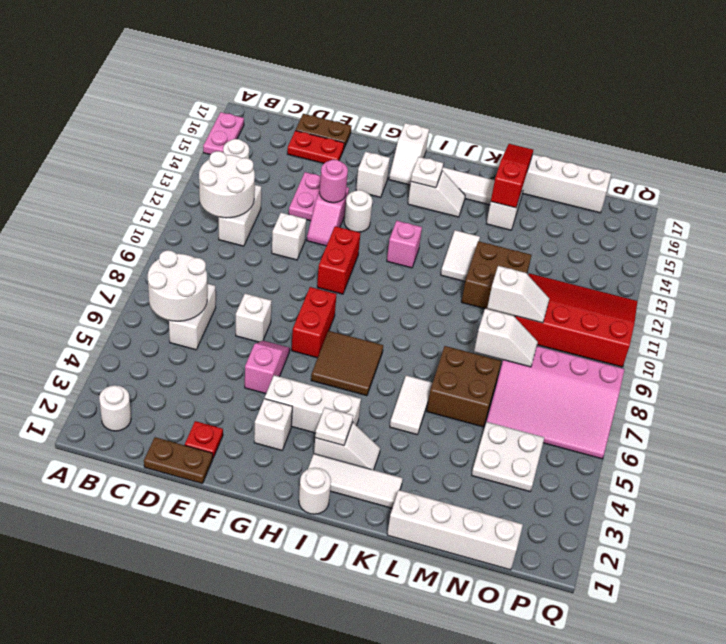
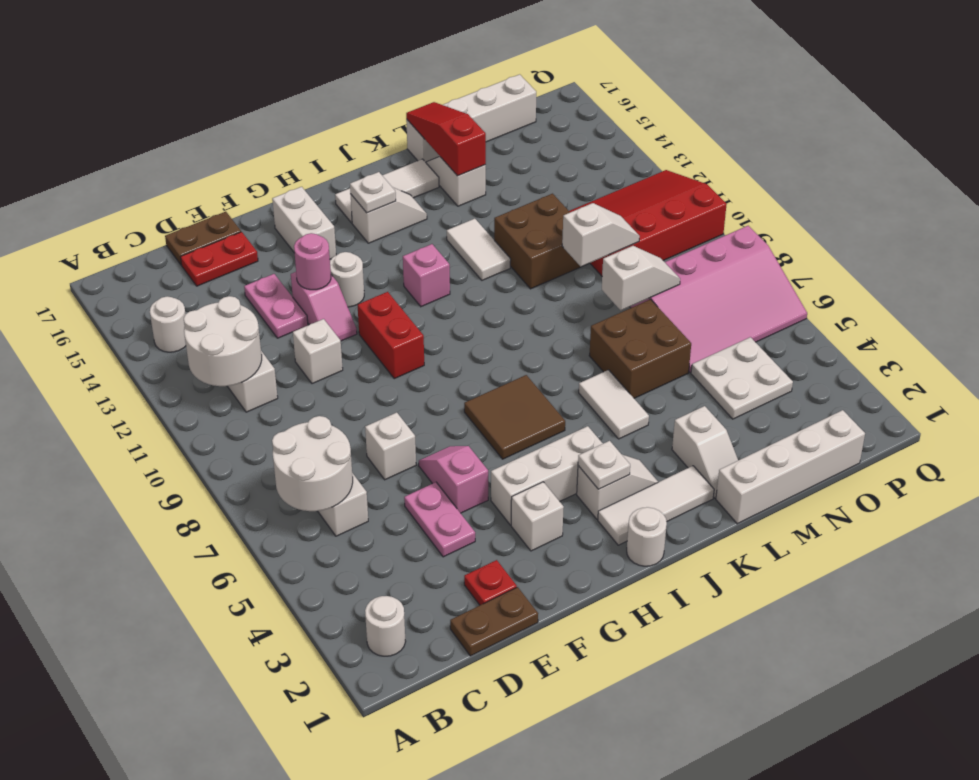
pink 1x2 plate [203,112,244,155] -> pink 1x2 plate moved to [404,482,475,557]
red 1x2 brick [292,287,337,358] -> none
white 1x1 brick [356,152,390,197] -> white 1x2 brick [272,187,336,259]
white 1x2 slope [389,123,429,185] -> white 1x2 slope moved to [672,406,738,498]

